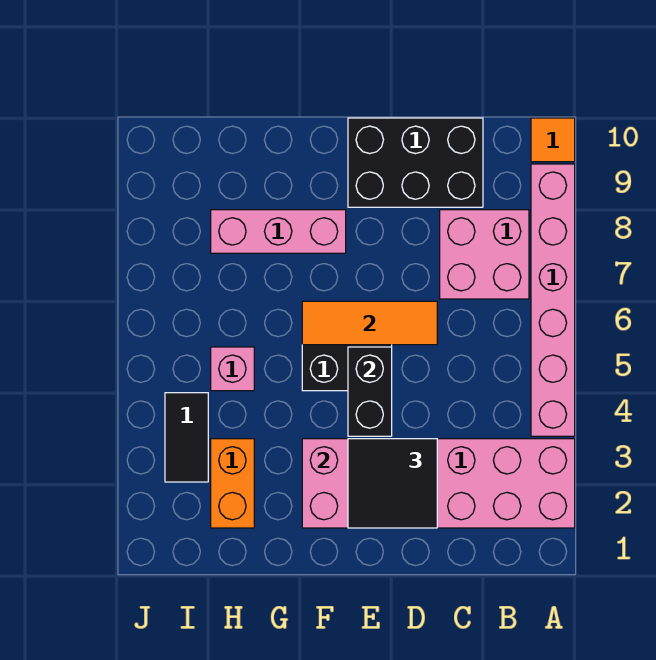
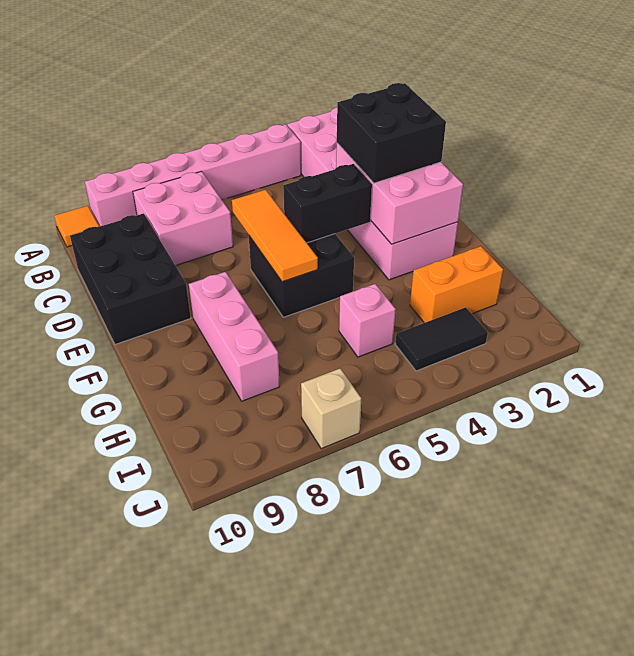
black 2x2 tile [348,439,437,528] -> black 2x2 brick [336,83,446,183]
none -> tan 1x1 brick [301,369,361,449]

